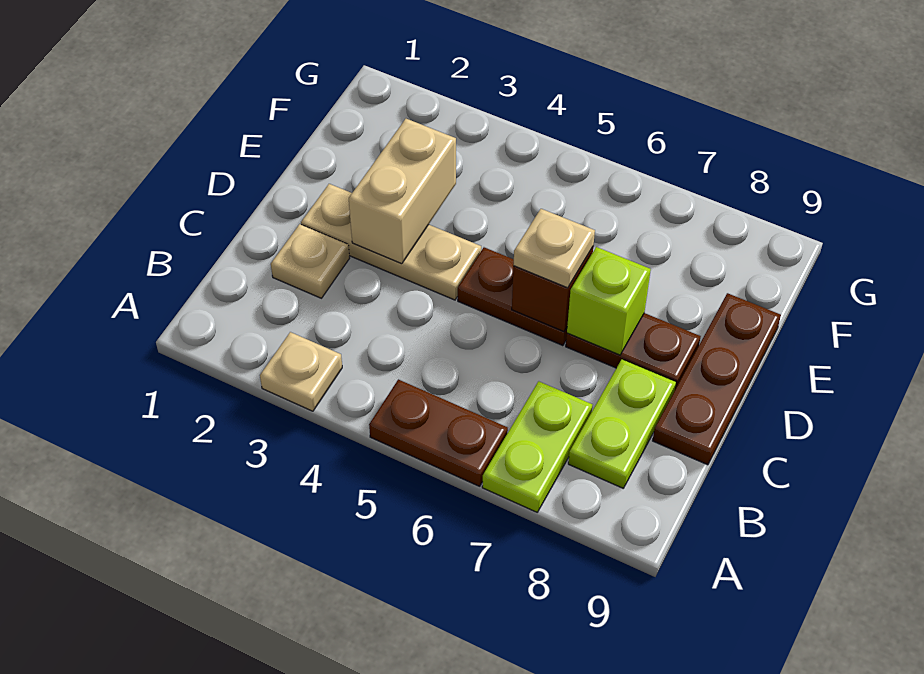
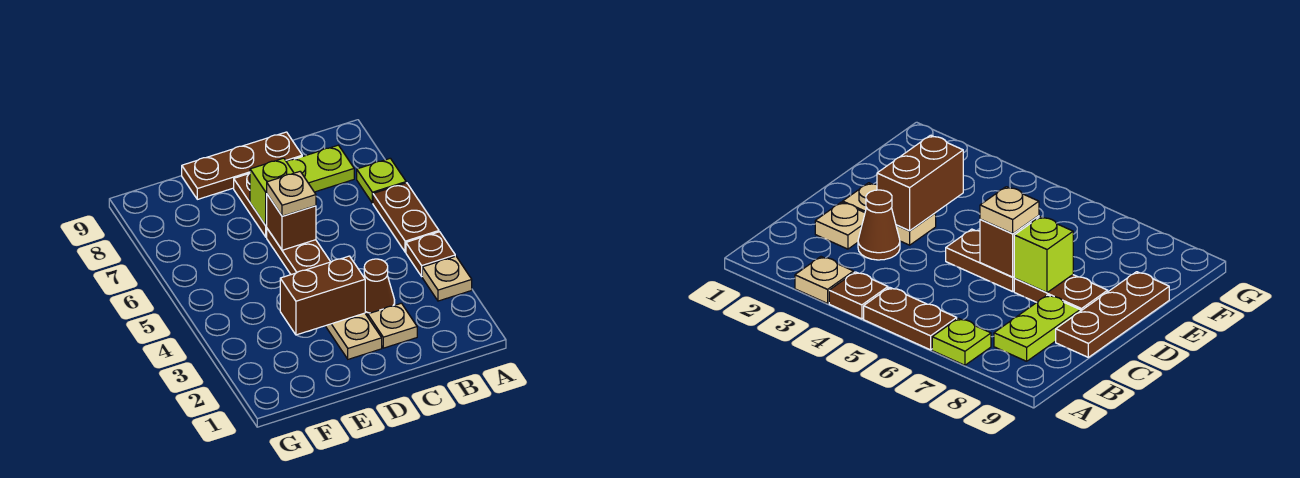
none -> brown 1x1 plate [406,232,455,276]
lime 1x2 plate [482,381,592,512] -> lime 1x1 plate [357,158,406,203]
none -> brown 1x1 cone [364,259,395,317]
tan 1x3 plate [301,184,481,300] -> tan 1x2 plate [326,313,382,359]
tan 1x2 brick [349,119,456,264] -> brown 1x2 brick [280,256,365,335]

